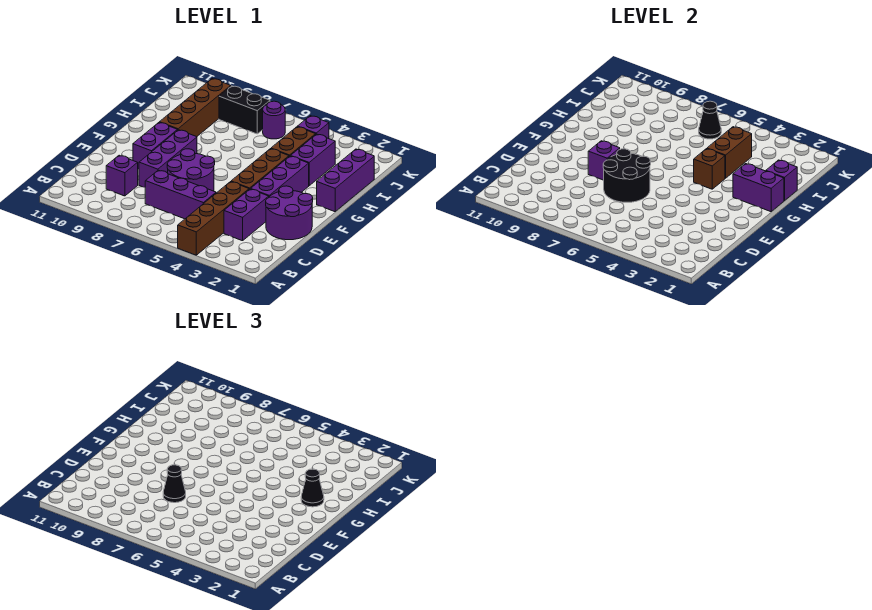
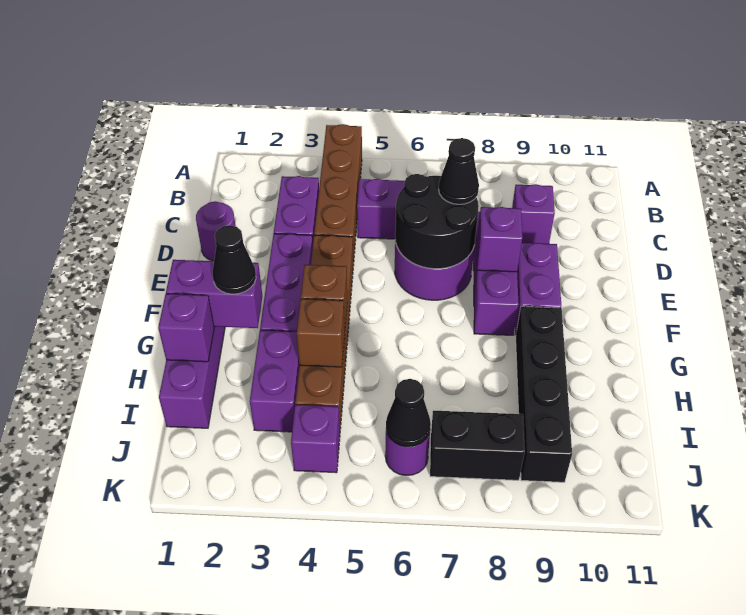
purple 2x2 round brick [266,186,313,240] -> purple 1x1 round brick [196,201,236,261]
brown 1x4 brick [159,78,231,137] -> black 1x4 brick [516,306,572,482]
brown 1x2 brick [707,127,752,178] -> brown 1x1 brick [297,299,345,367]

